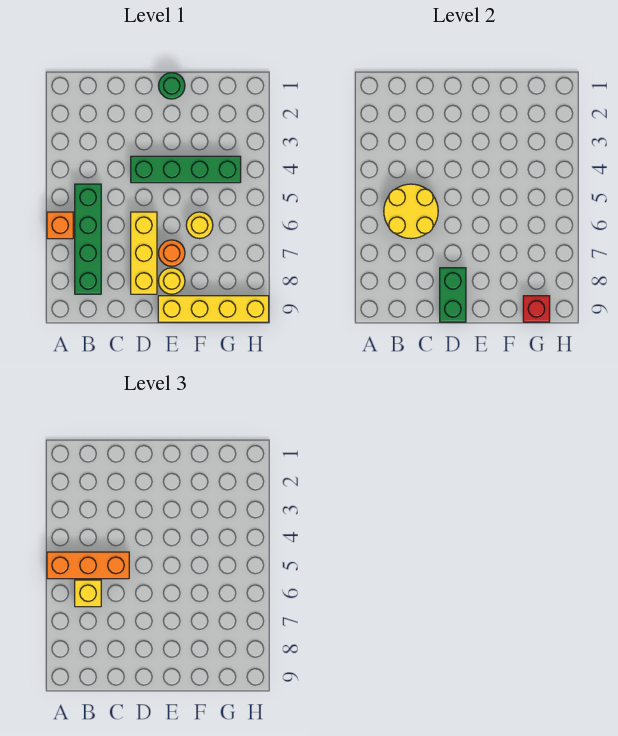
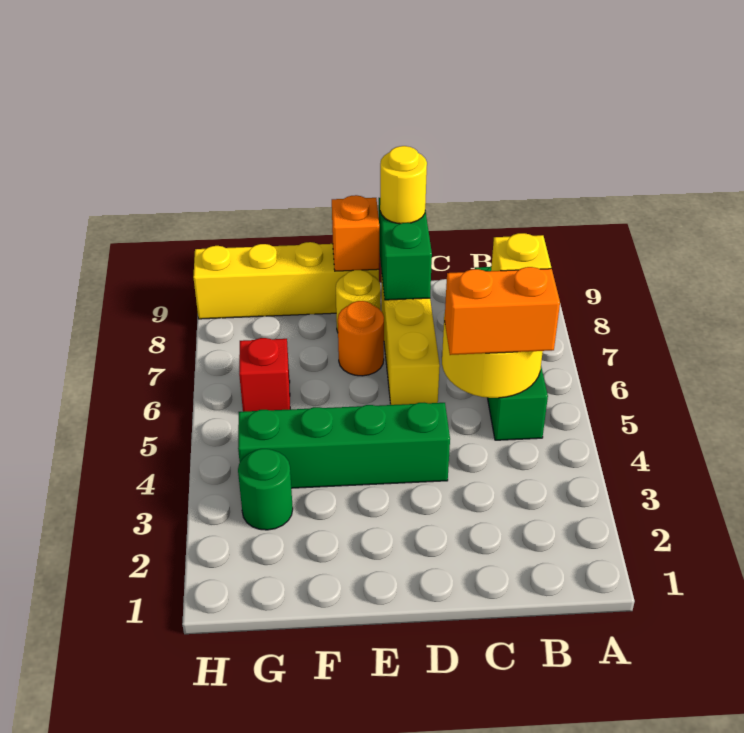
orange 1x3 brick [47,552,129,579] -> orange 1x2 brick [445,267,560,355]
orange 1x1 brick [47,212,73,239] -> orange 1x1 brick moved to [332,195,379,271]
green 1x1 round brick [159,73,185,99] -> green 1x1 round brick moved to [238,449,293,530]
yellow 1x1 round brick [186,212,213,239] -> yellow 1x1 round brick moved to [380,146,427,224]
red 1x1 brick [523,296,550,322] -> red 1x1 brick moved to [239,338,290,412]

